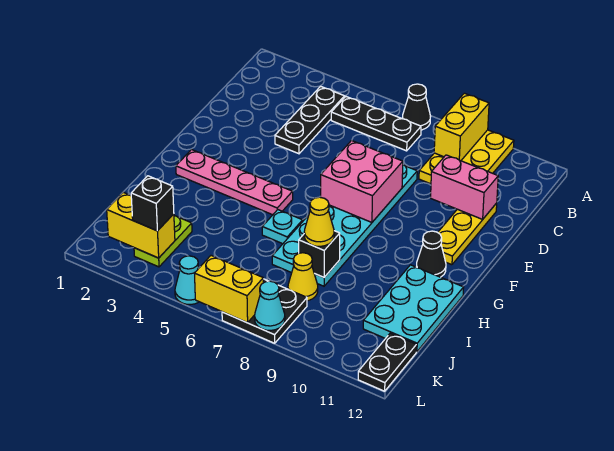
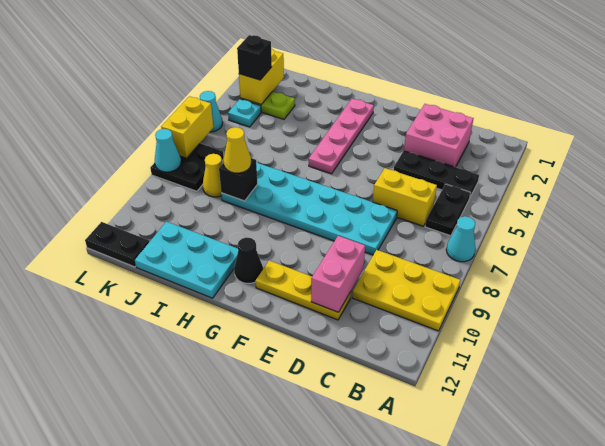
black 1x1 cone [402,84,431,130] -> cyan 1x1 cone [446,216,475,262]
yellow 1x2 brick [434,93,489,161] -> yellow 1x2 brick moved to [373,168,437,226]
black 1x3 plate [331,97,421,151] -> black 1x2 plate [425,184,471,236]
pink 2x2 brick [321,141,403,222] -> pink 2x2 brick moved to [404,104,474,167]
cyan 1x1 plate [262,210,303,244] -> cyan 1x1 plate moved to [228,99,261,127]

